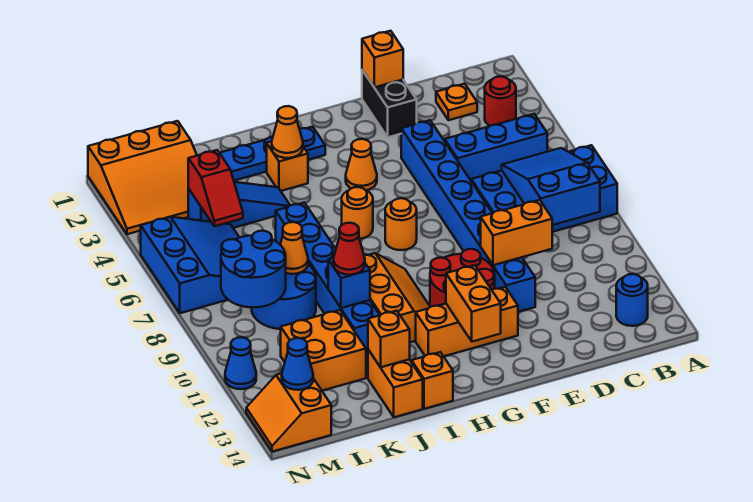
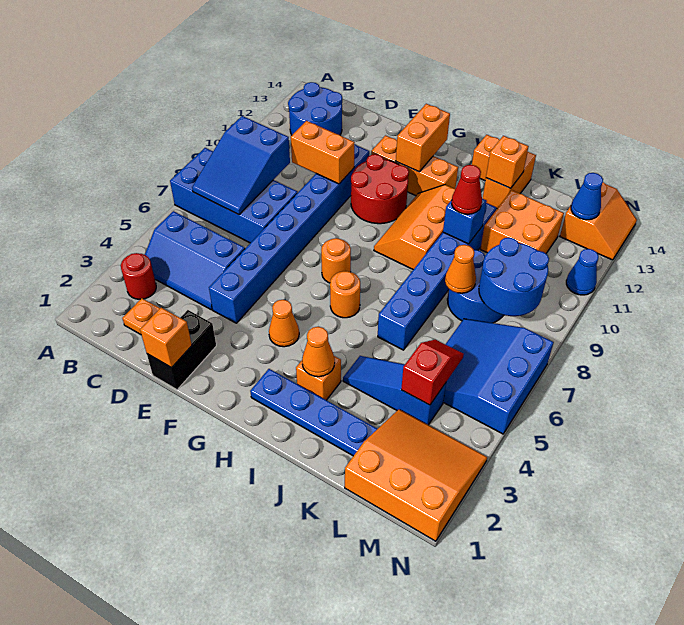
blue 1x1 round brick [616,274,648,326] -> blue 2x2 round brick [288,82,342,135]

